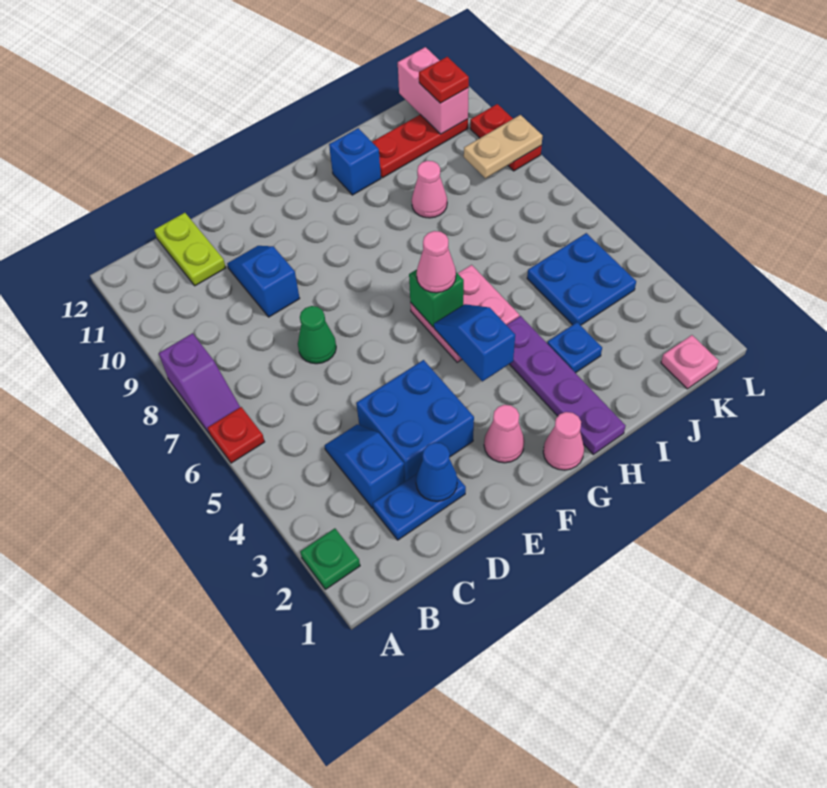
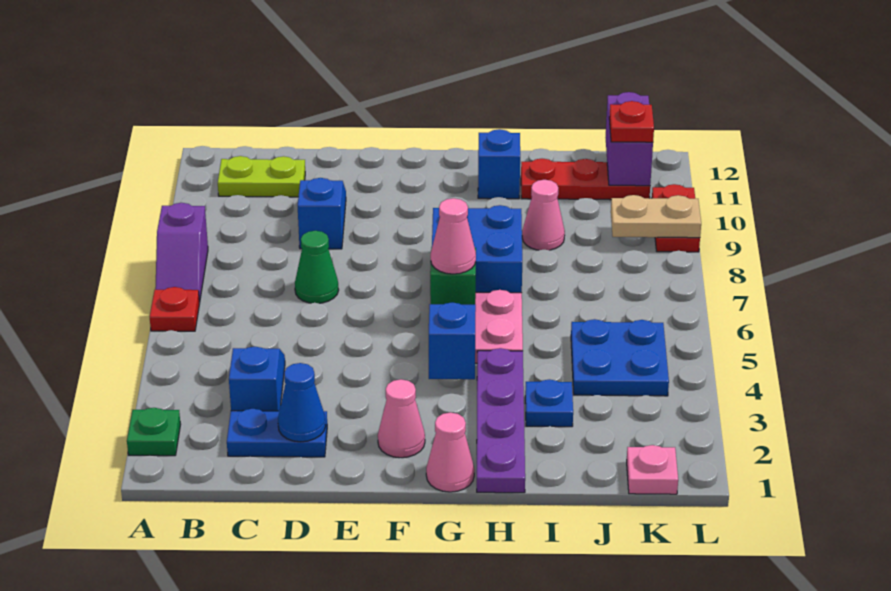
lime 1x2 plate [154,213,226,286] -> lime 1x2 plate turned to [218,156,305,197]
blue 2x2 brick [356,360,474,481] -> blue 2x2 brick moved to [432,205,522,293]
pink 1x2 brick [398,47,469,134] -> purple 1x2 brick [605,92,653,186]

